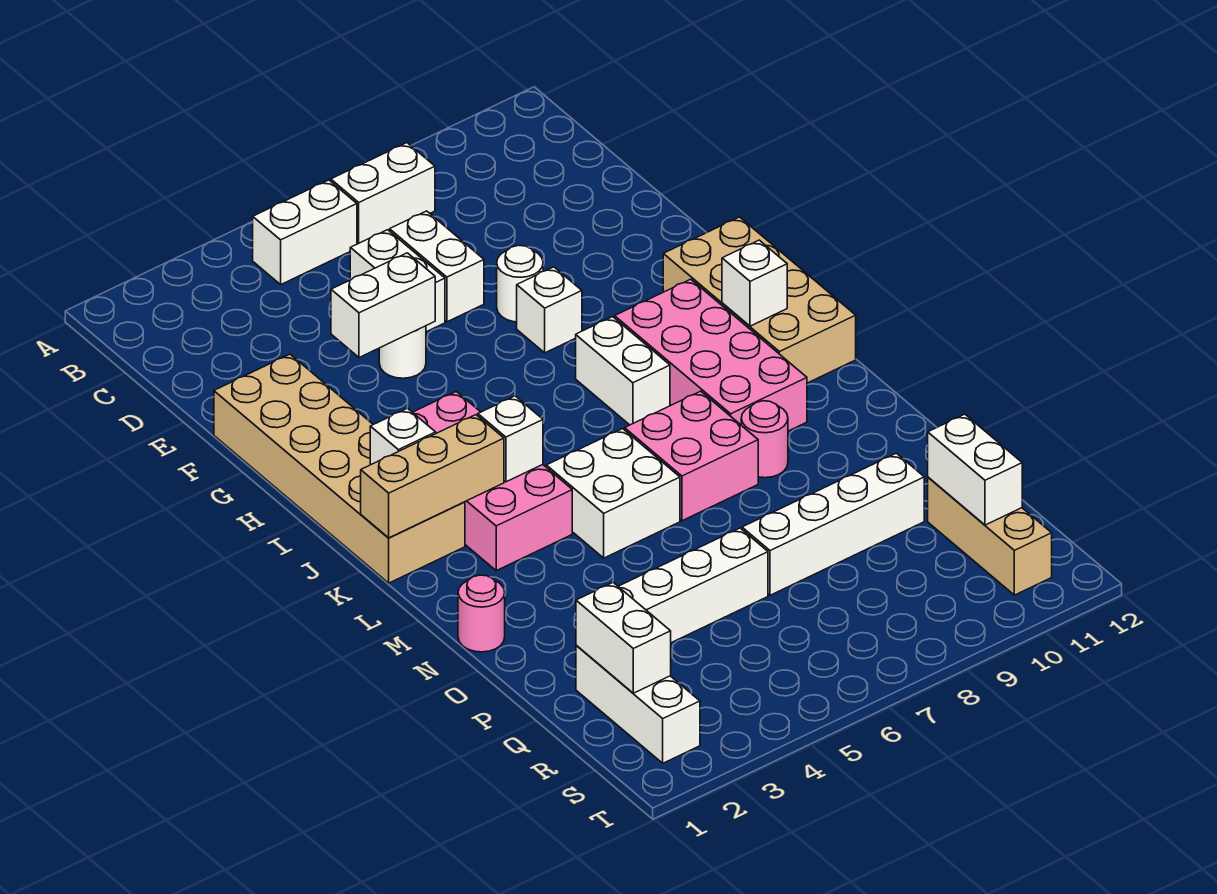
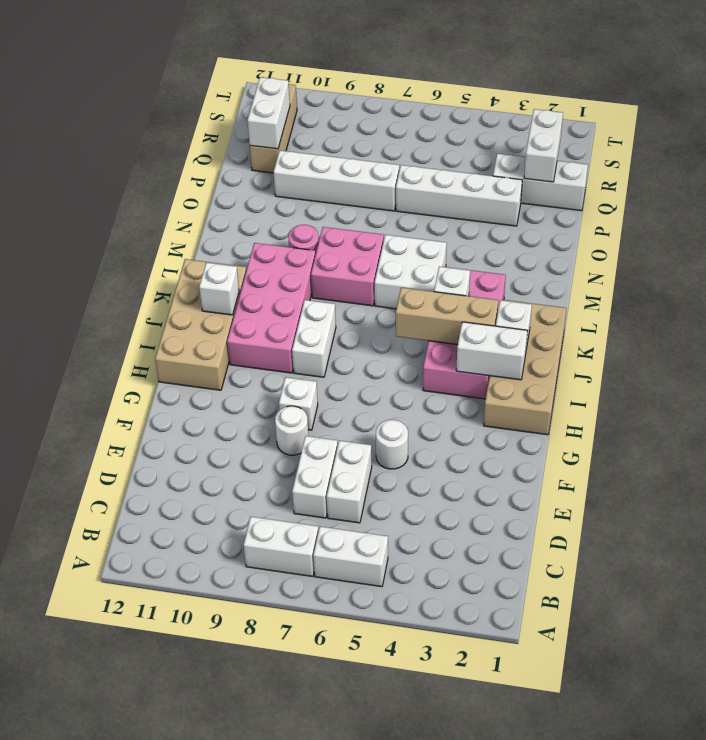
tan 2x6 brick [214,354,465,583] -> tan 2x4 brick [484,300,566,435]
white 1x2 brick [331,253,435,358] -> white 1x2 brick moved to [456,322,528,380]
tan 1x3 brick [361,415,504,538] -> tan 1x3 brick moved to [396,288,498,345]
pink 1x1 round brick [458,575,505,652] -> none
white 1x3 brick [576,646,700,763] -> white 1x3 brick turned to [493,154,588,211]

